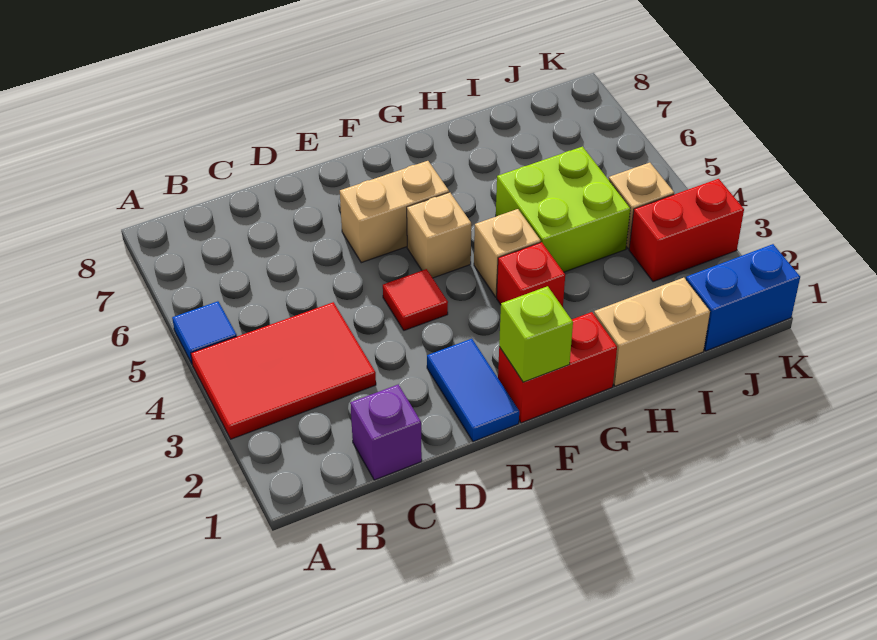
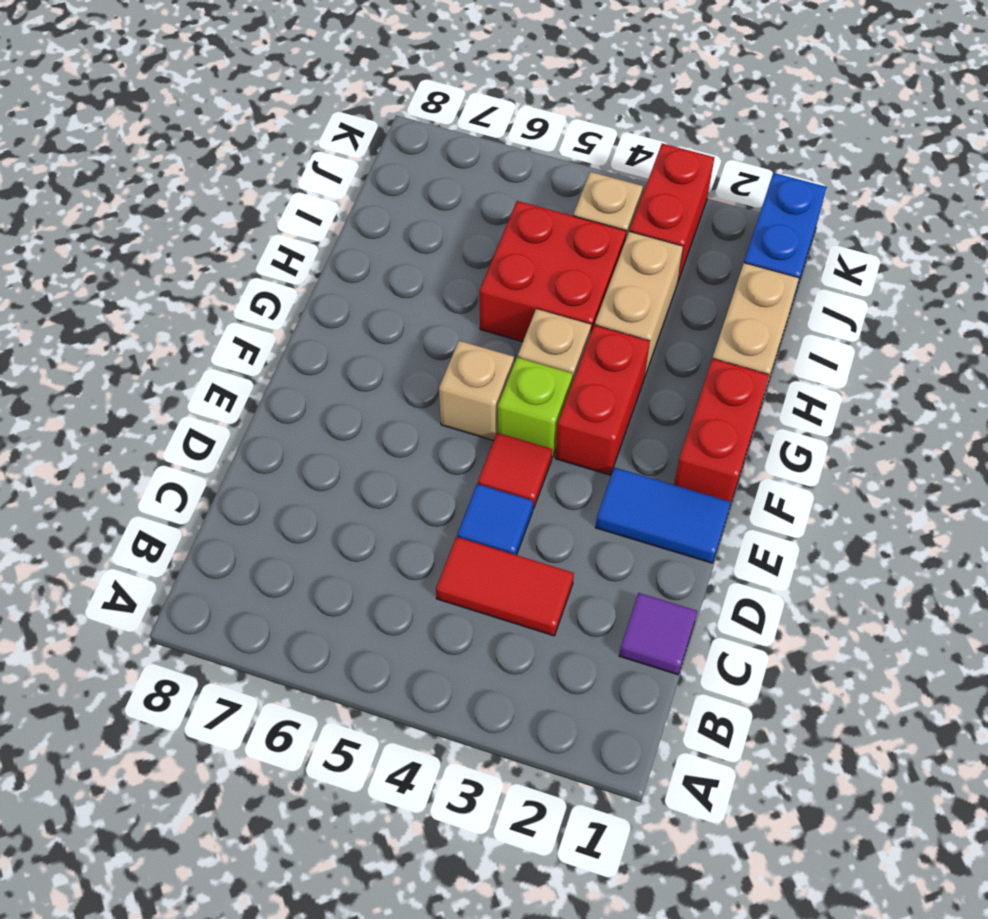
red 2x3 tile [191,302,376,439] -> red 1x2 tile [436,537,574,636]
blue 1x1 tile [172,301,237,363] -> blue 1x1 tile moved to [457,484,533,555]
purple 1x1 brick [350,385,422,480] -> purple 1x1 tile [619,593,697,675]
tan 1x2 brick [340,161,449,263] -> tan 1x2 brick moved to [595,231,683,375]
lime 1x1 brick [499,286,573,382] -> lime 1x1 brick moved to [498,357,573,458]
red 1x1 brick [497,242,565,307] -> red 1x2 brick [555,325,650,475]
lime 2x2 brick [496,147,630,272] -> red 2x2 brick [480,201,626,342]

